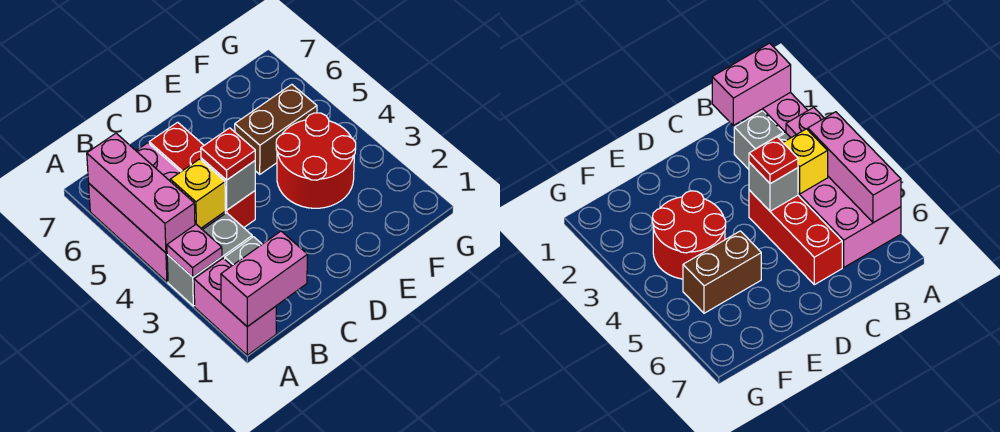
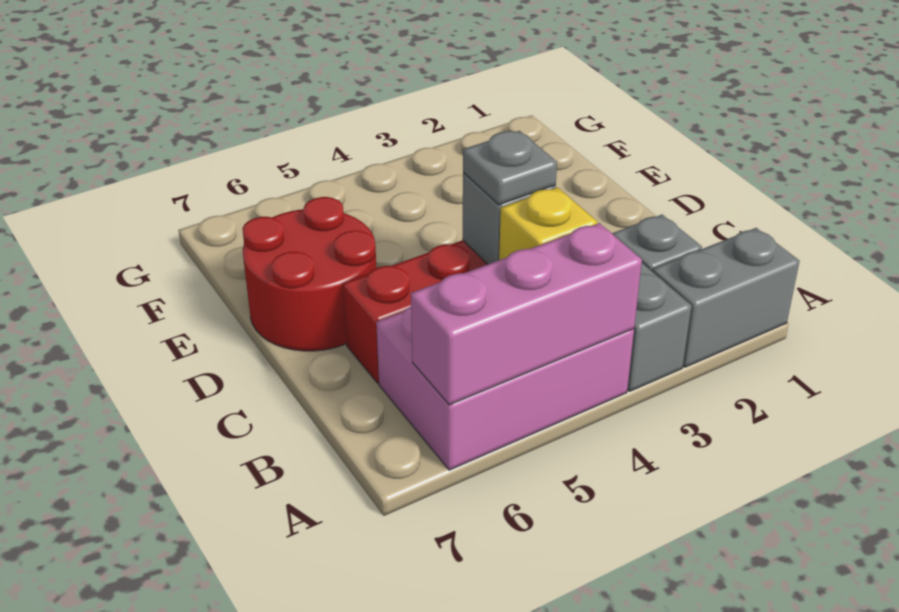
pink 1x2 brick [194,258,276,355] -> grey 1x2 brick [652,228,799,367]
pink 1x2 brick [221,231,308,327] -> none
pink 1x1 plate [167,224,222,277] -> none
red 1x1 plate [201,128,255,180] -> grey 1x1 plate [463,131,557,205]
red 2x2 round brick [276,113,356,208] -> red 2x2 round brick moved to [242,197,376,351]
brown 1x2 brick [235,84,317,174] -> none

